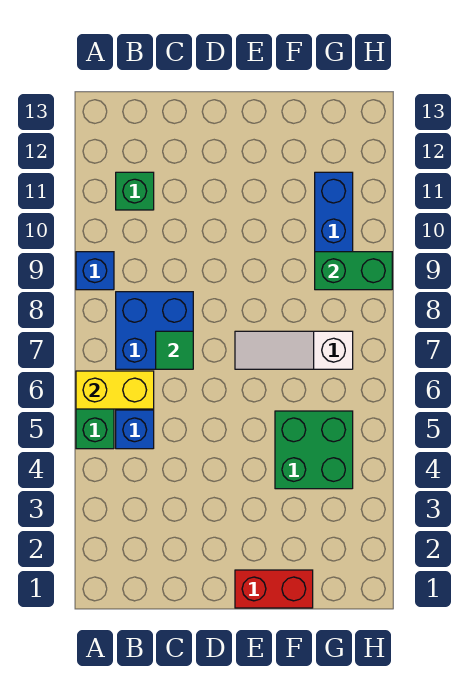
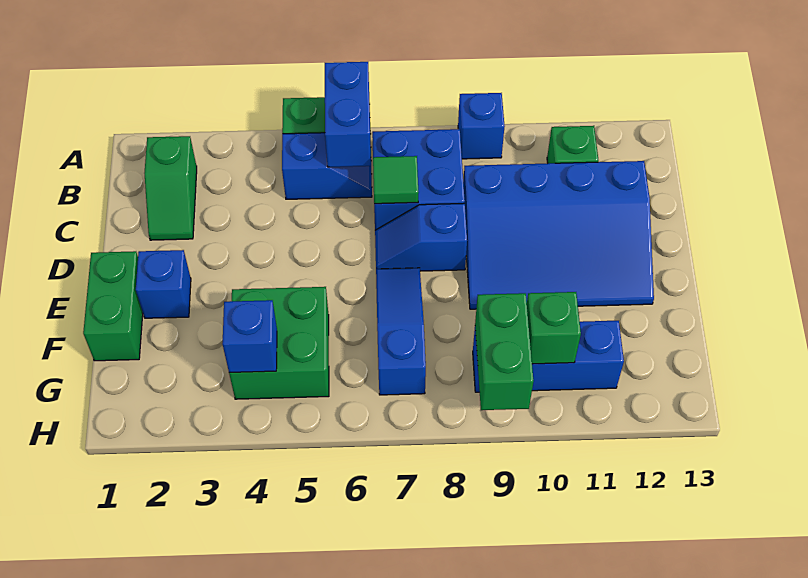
yellow 1x2 brick [76,371,154,409] -> blue 1x2 brick [325,62,371,167]
none -> green 1x2 slope [144,136,197,240]
none -> blue 3x4 slope [463,161,654,309]
none -> blue 1x2 slope [375,203,467,271]
red 1x2 brick [235,570,313,608] -> green 1x2 brick [83,251,143,361]
none -> blue 1x1 brick [136,250,191,318]
white 1x3 slope [235,331,353,369] -> blue 1x3 slope [376,268,426,395]
none -> blue 1x1 brick [222,300,277,373]
none -> green 1x1 brick [527,292,581,364]

